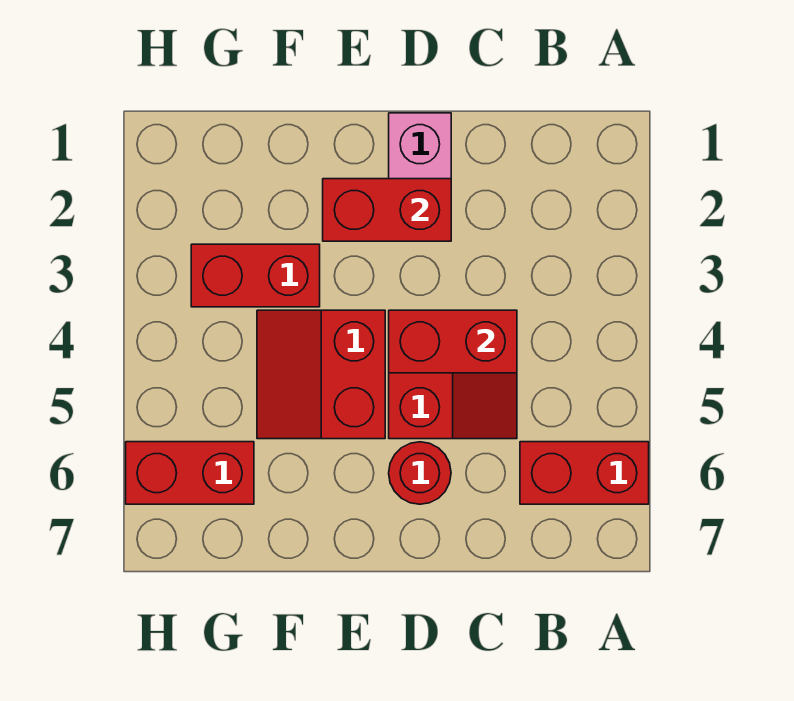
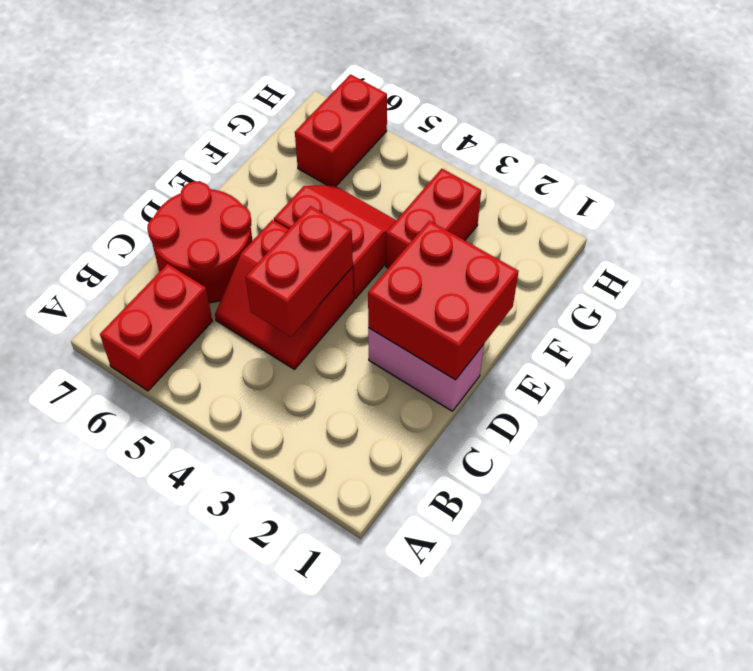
red 1x2 brick [323,179,451,241] -> red 2x2 brick [368,221,519,380]
red 1x1 round brick [389,442,451,504] -> red 2x2 round brick [147,181,253,303]

